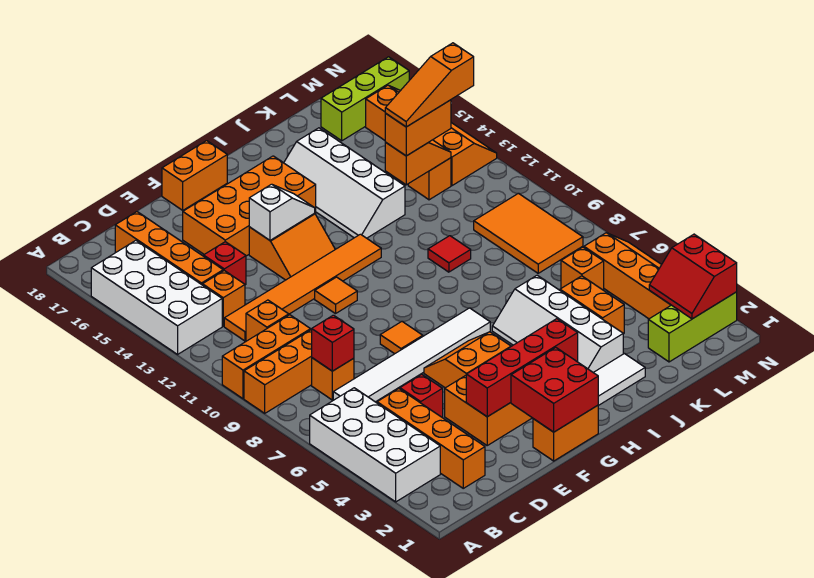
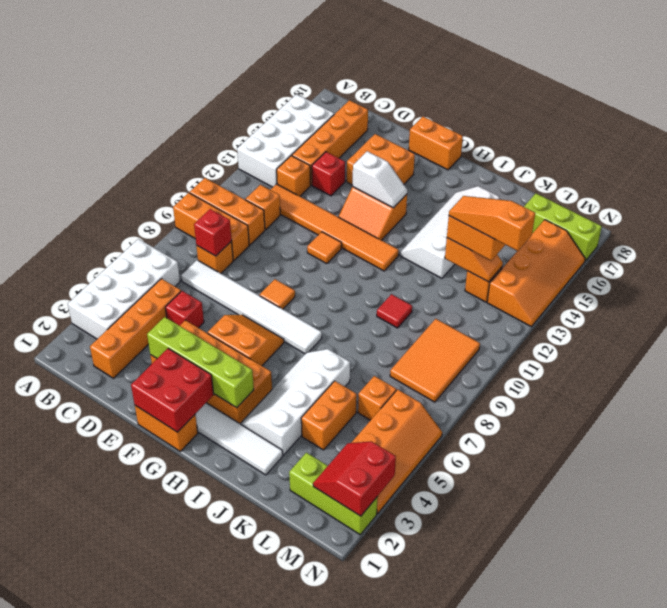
red 1x4 brick [466,319,578,417] -> lime 1x4 brick [147,317,254,408]
orange 2x4 brick [183,156,316,256] -> orange 2x2 brick [347,134,415,185]

